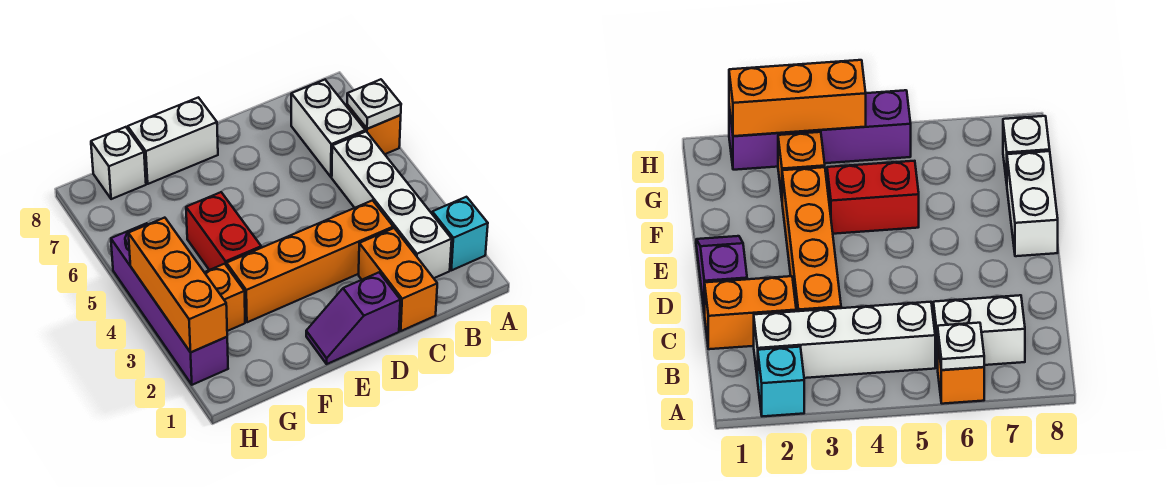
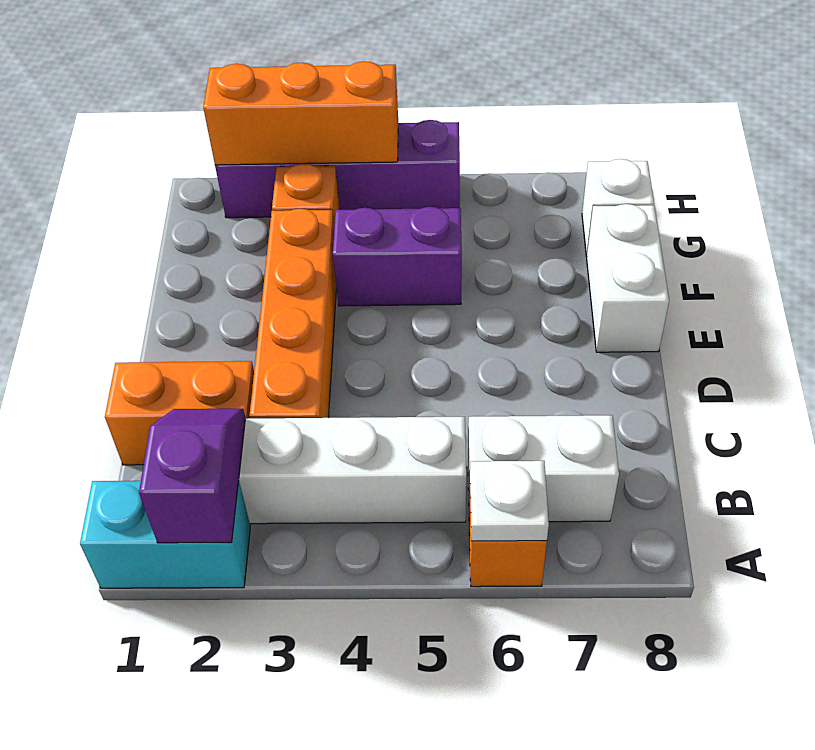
cyan 1x1 brick [432,197,488,270] -> cyan 1x2 brick [80,481,250,588]
purple 1x2 slope [306,272,400,364] -> purple 1x2 slope moved to [139,409,245,543]
red 1x2 brick [186,192,261,270] -> purple 1x2 brick [333,207,462,306]

